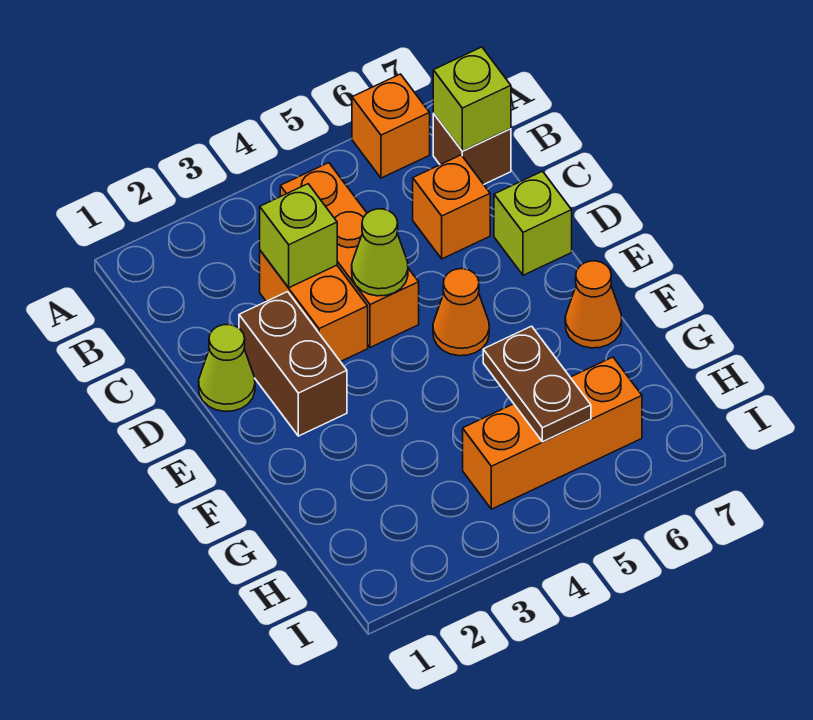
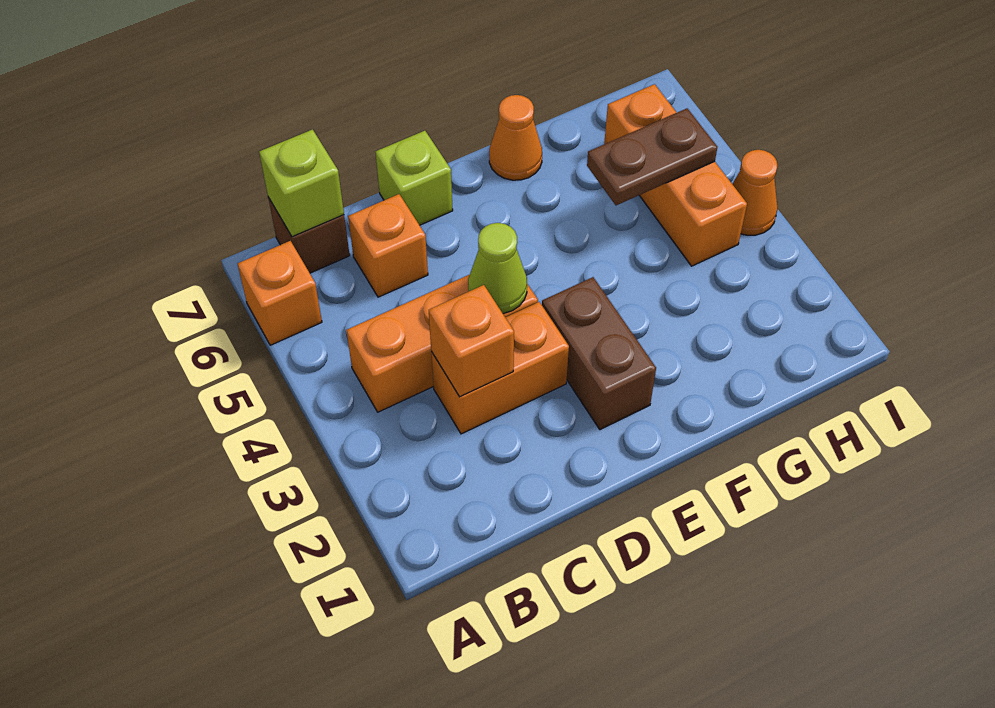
lime 1x1 brick [260,184,337,288] -> orange 1x1 brick [429,285,514,397]
lime 1x1 cone [199,325,255,411] -> none
brown 1x2 brick [239,292,347,436] -> brown 1x2 brick turned to [542,277,656,430]
orange 1x1 cone [433,269,489,356] -> orange 1x1 cone moved to [733,150,778,235]

